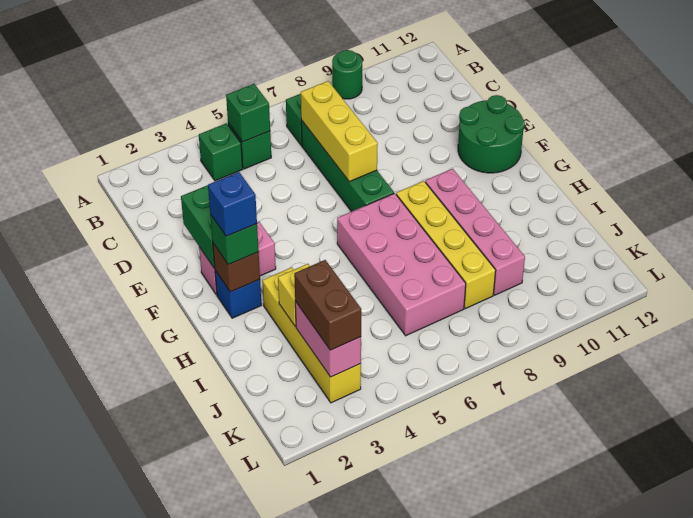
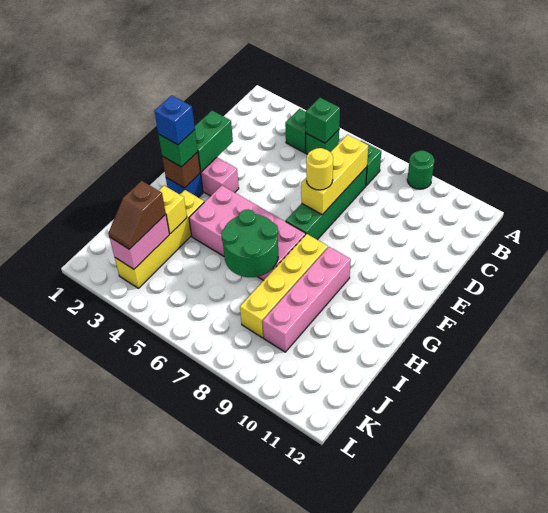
none -> yellow 1x1 round brick [306,148,333,190]
green 2x2 round brick [458,95,525,173] -> green 2x2 round brick moved to [221,209,278,277]
pink 2x4 brick [337,193,466,336] -> pink 2x4 brick turned to [189,185,306,280]
brown 1x2 brick [294,260,361,350] -> brown 1x2 slope [108,181,166,249]

